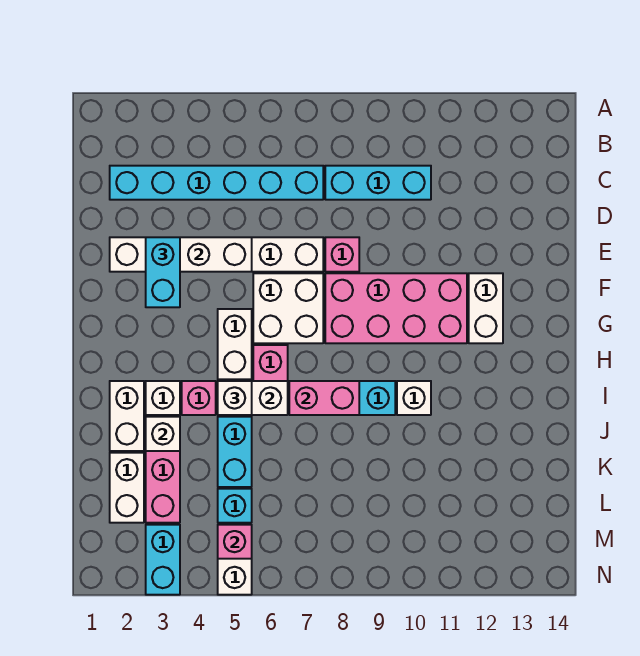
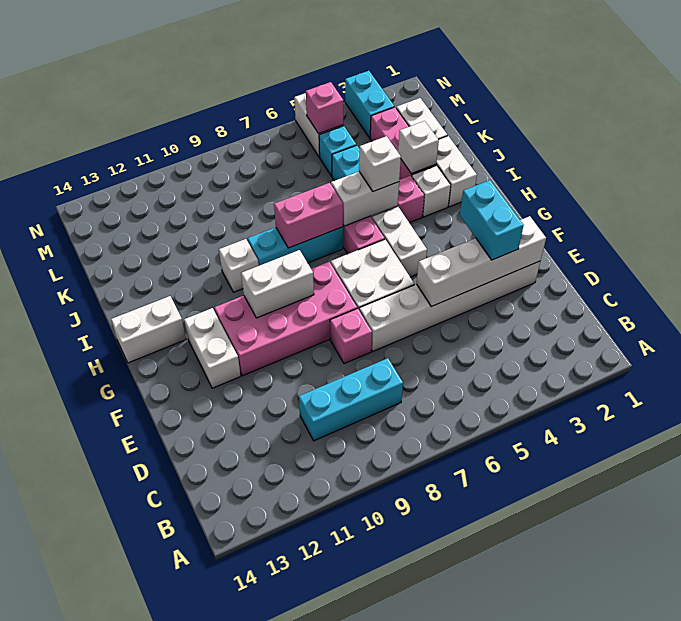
cyan 1x6 brick [110,166,323,200] -> none
none -> white 1x2 brick [241,250,314,318]
none -> white 1x2 brick [111,296,186,363]

